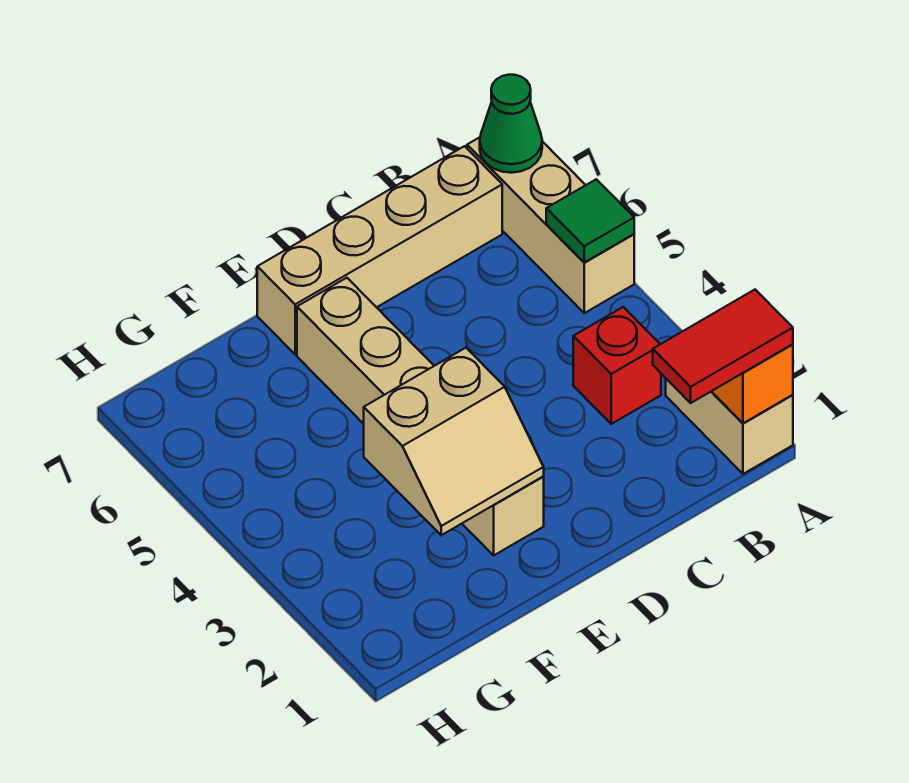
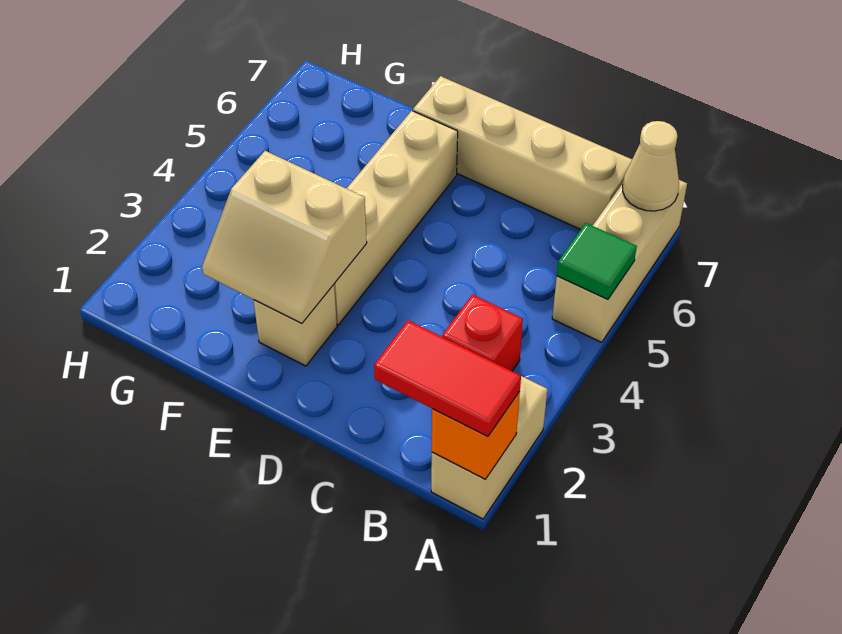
green 1x1 cone [480,75,542,173] -> tan 1x1 cone [623,121,679,211]

